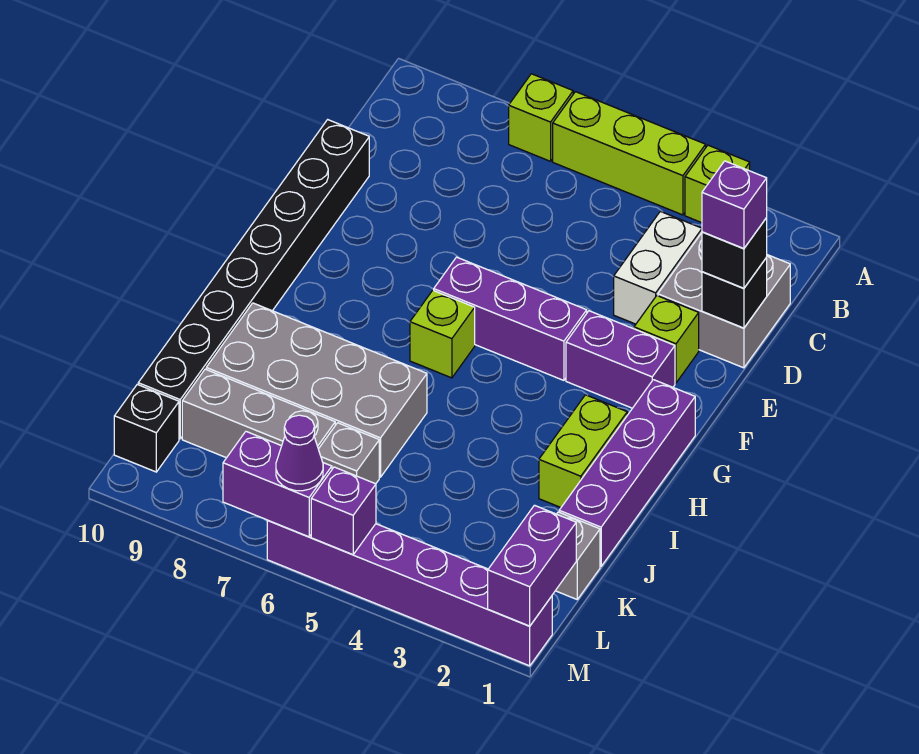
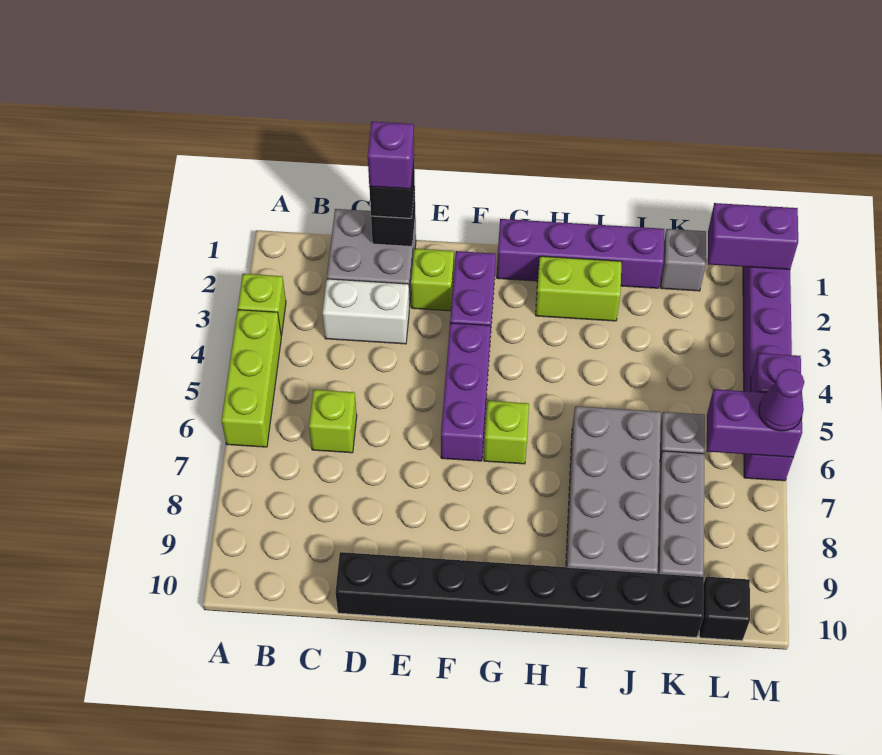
lime 1x1 brick [509,74,573,161] -> lime 1x1 brick moved to [309,390,357,453]
purple 1x2 brick [223,432,332,537] -> purple 1x2 brick turned to [707,389,802,457]

